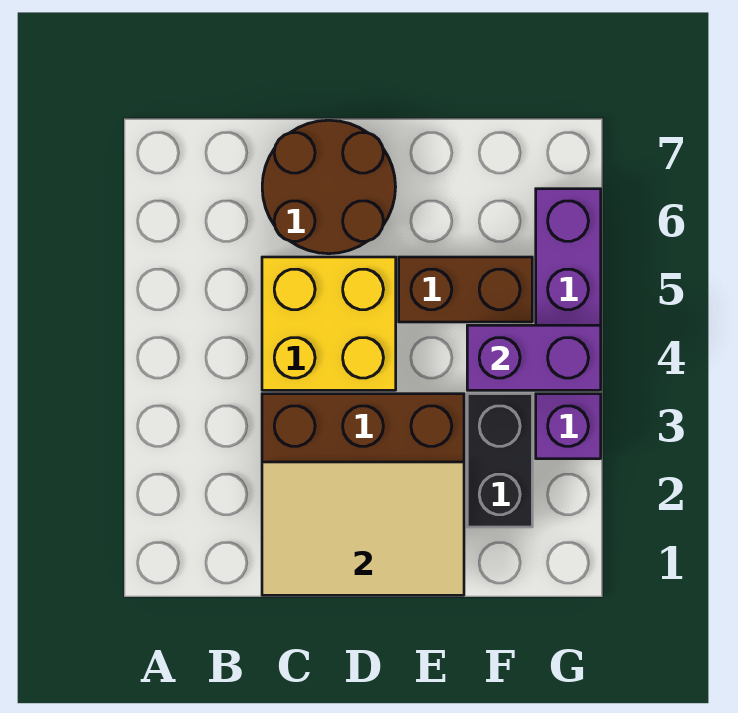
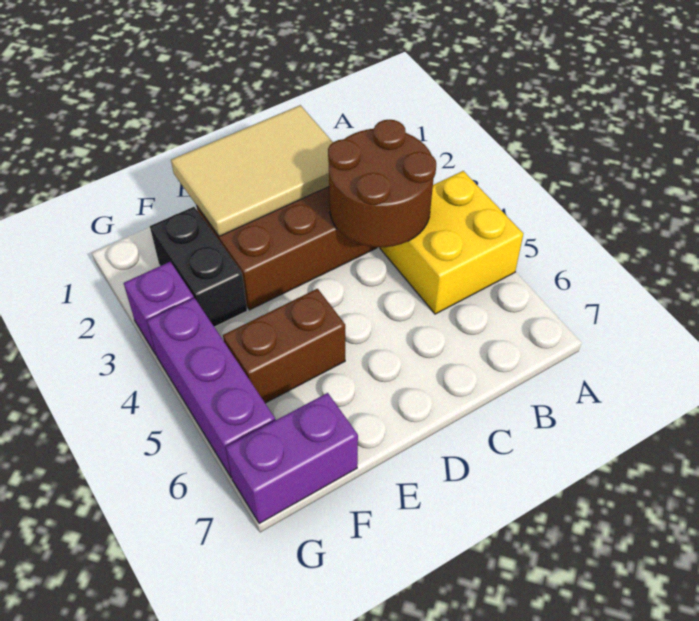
yellow 2x2 brick [262,257,396,390] -> yellow 2x2 brick moved to [380,171,523,314]
brown 2x2 round brick [262,120,396,254] -> brown 2x2 round brick moved to [328,120,436,247]
purple 1x2 brick [467,325,601,390] -> purple 1x2 brick moved to [226,393,358,524]

